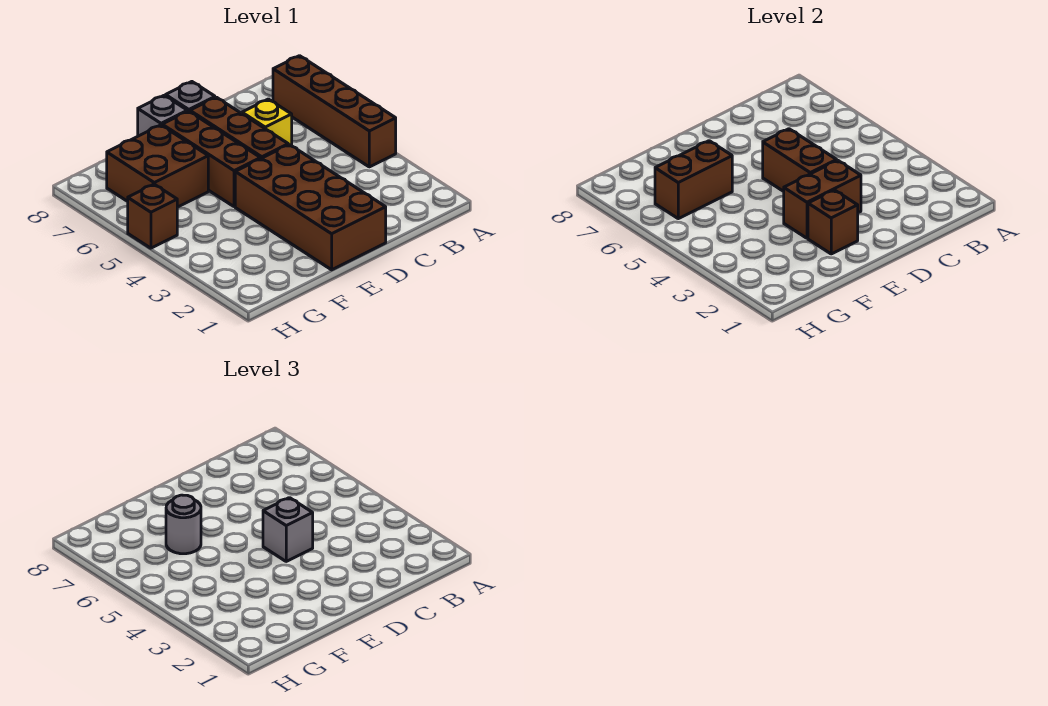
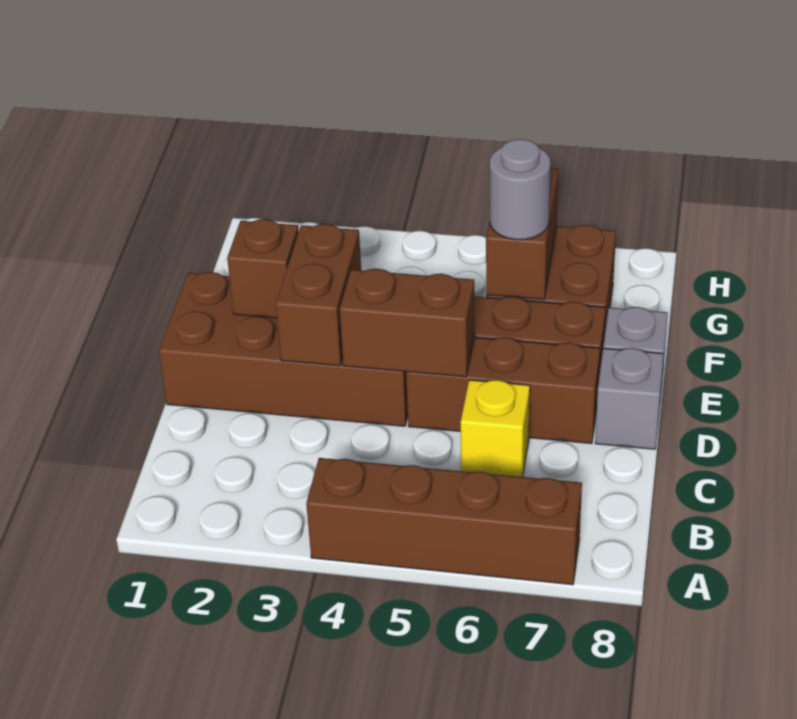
grey 1x1 brick [263,498,313,561] -> none
brown 1x1 brick [128,184,177,248] -> none

